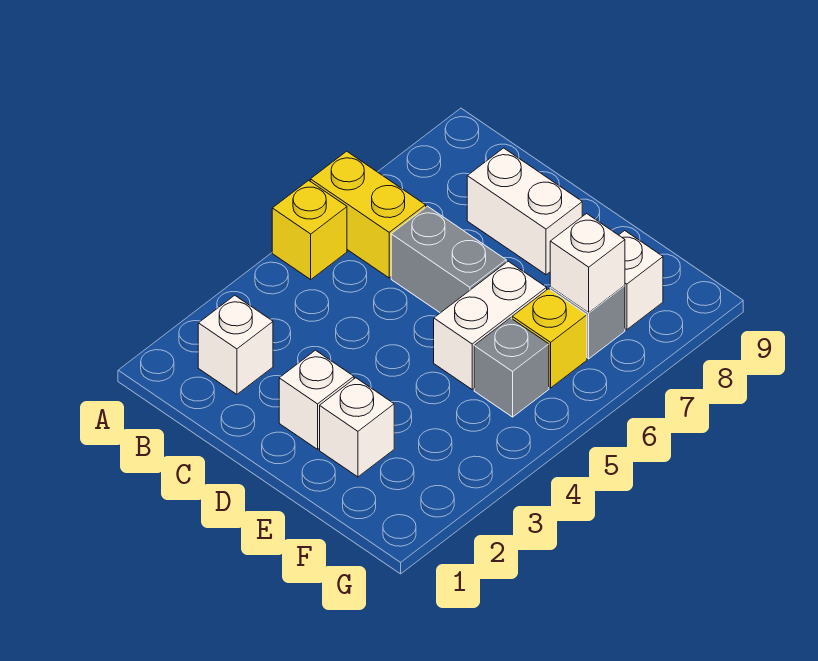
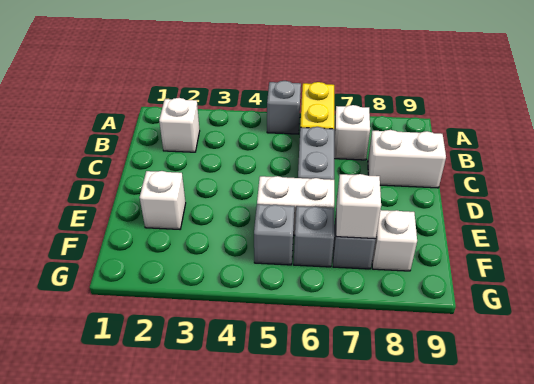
yellow 1x1 brick [272,180,347,279] -> grey 1x1 brick [267,81,301,134]
white 1x2 brick [467,148,582,275] -> white 1x2 brick turned to [368,130,446,188]
white 1x1 brick [279,350,354,449] -> white 1x1 brick moved to [334,105,370,160]
yellow 1x1 brick [512,289,587,388] -> grey 1x1 brick [294,206,334,267]

